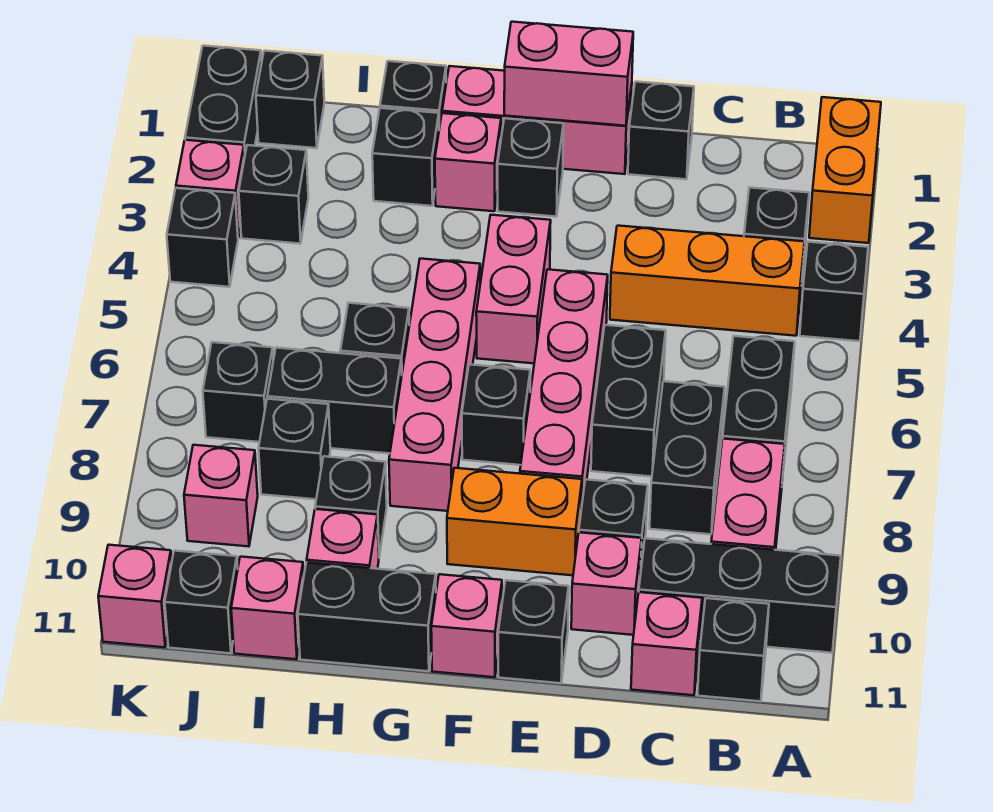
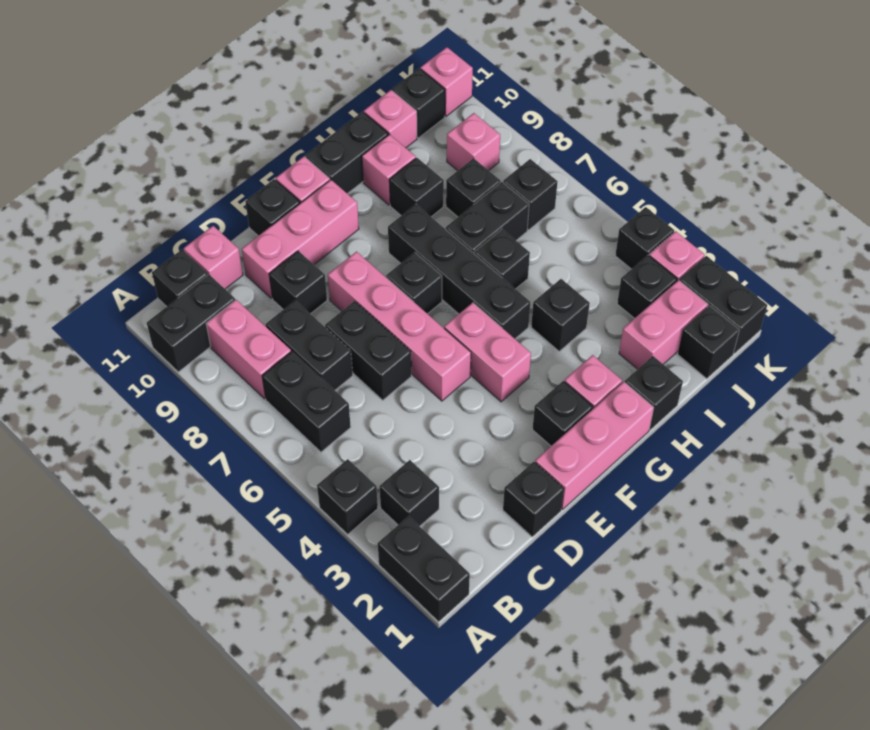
orange 1x2 brick [809,97,881,243] -> black 1x2 brick [378,516,470,622]
black 1x3 brick [639,538,841,653] -> black 1x2 brick [147,274,235,372]
orange 1x3 brick [610,226,805,336] -> none
pink 1x1 brick [571,532,642,635] -> pink 1x3 brick [242,180,359,298]
pink 1x2 brick [504,22,633,126] -> pink 1x2 brick moved to [619,280,708,369]
orange 1x2 brick [447,468,582,575] -> none
pink 1x4 brick [389,259,480,511] -> black 1x4 brick [388,204,530,339]
black 1x1 brick [372,108,439,206] -> black 1x1 brick moved to [531,279,590,351]

